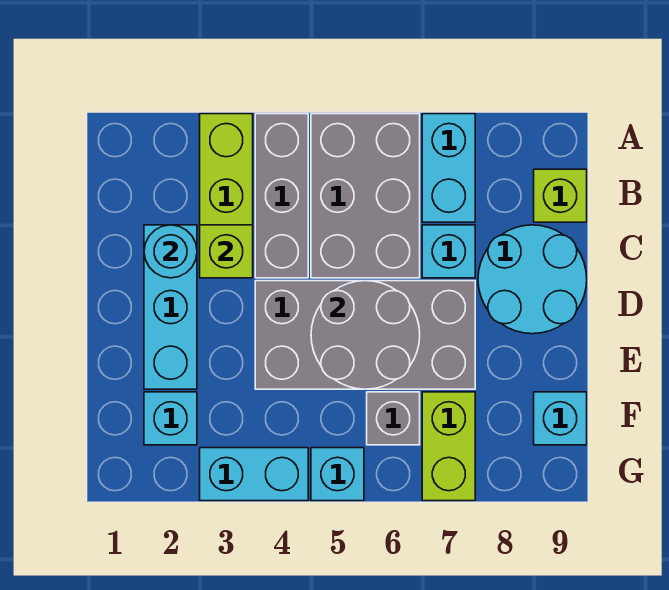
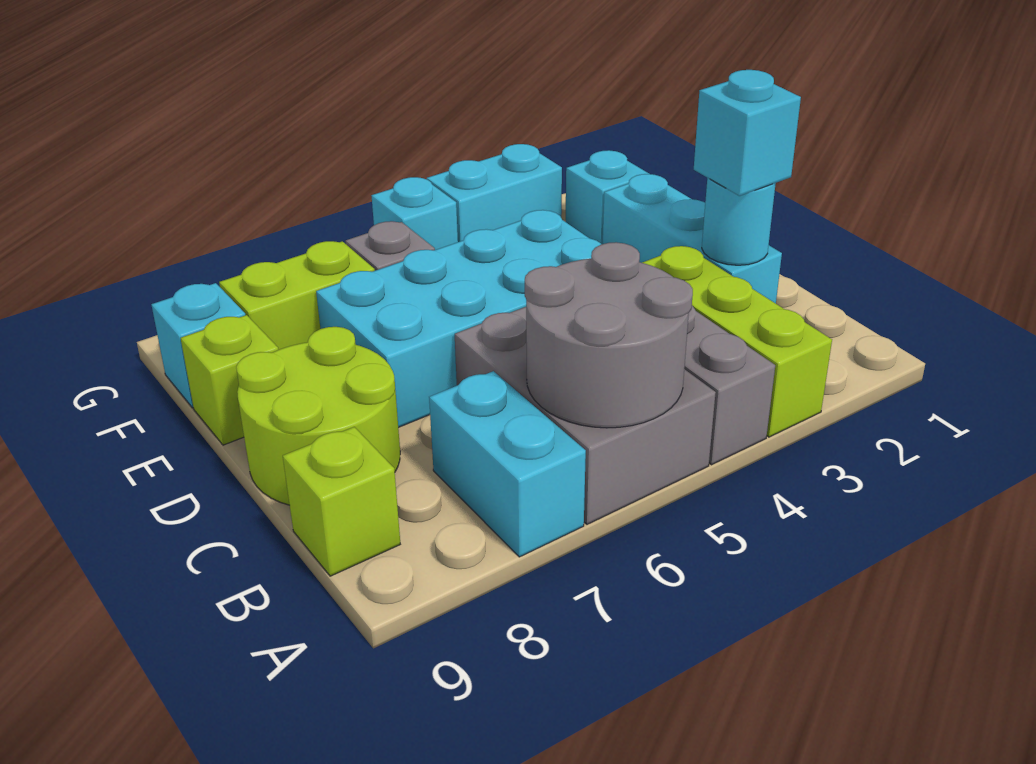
lime 1x1 brick [200,225,253,278] -> lime 1x1 brick moved to [181,315,278,445]
cyan 1x1 brick [422,225,475,278] -> cyan 1x1 brick moved to [694,70,801,196]
cyan 2x2 round brick [478,225,587,334] -> lime 2x2 round brick [236,327,400,505]
grey 2x4 brick [255,281,475,389] -> cyan 2x4 brick [316,210,601,428]
grey 2x2 round brick [311,281,420,389] -> grey 2x2 round brick moved to [525,242,693,428]
lime 1x2 brick [422,392,475,501] -> lime 1x2 brick turned to [219,241,375,350]

